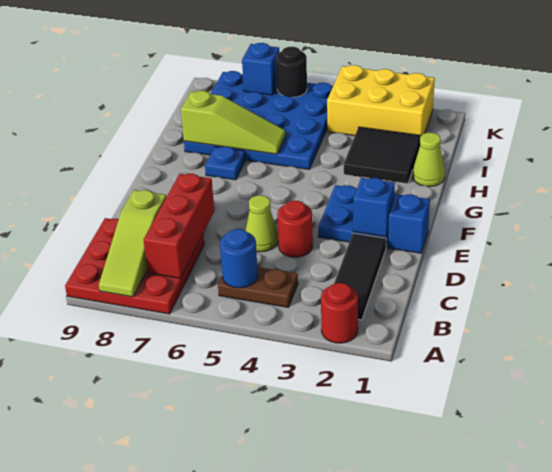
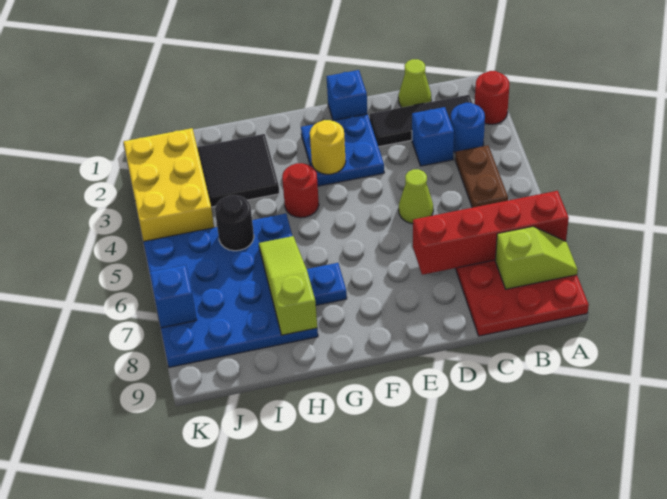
lime 1x3 slope [99,190,166,297] -> lime 1x2 slope [495,227,578,289]
blue 1x1 round brick [220,229,258,288] -> blue 1x1 round brick moved to [450,103,485,153]
red 1x3 brick [143,174,214,278] -> red 1x4 brick [413,191,569,275]
red 1x1 round brick [277,201,313,257] -> red 1x1 round brick moved to [282,163,319,218]
blue 1x1 brick [353,178,395,237] -> blue 1x1 brick moved to [412,107,454,166]
none -> yellow 1x1 round brick [310,120,346,174]
lime 1x1 cone [413,133,445,187] -> lime 1x1 cone moved to [398,59,431,107]
black 1x1 round brick [276,47,307,97] -> black 1x1 round brick moved to [215,195,254,251]

